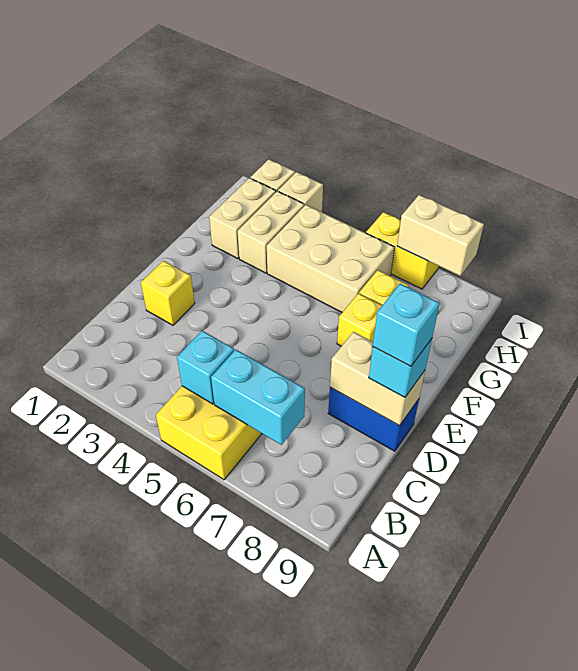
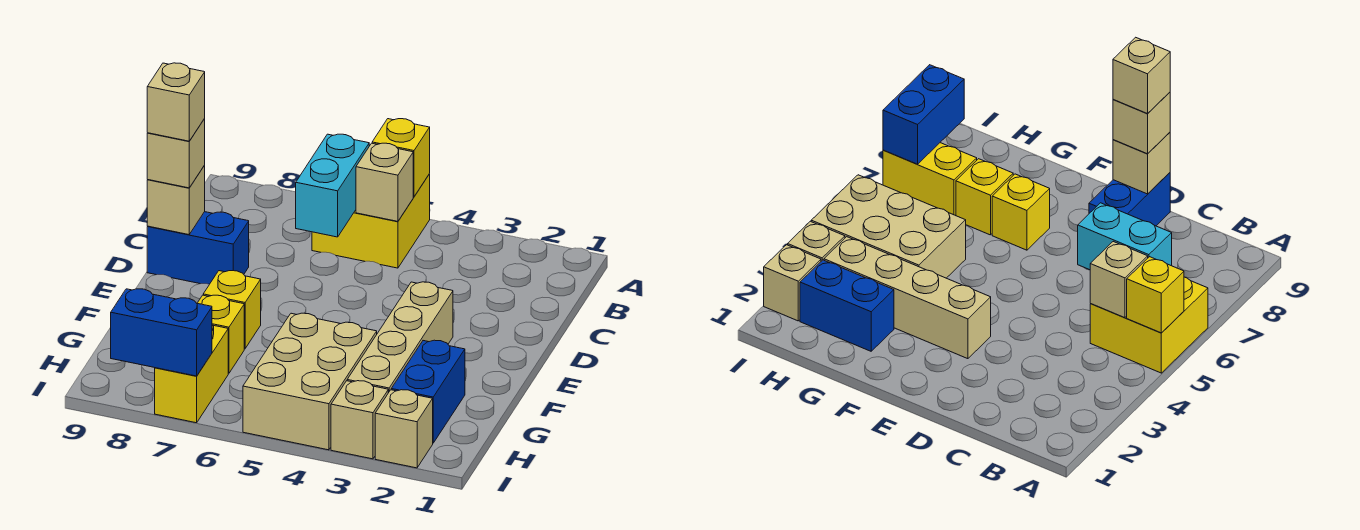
cyan 1x1 brick [177,331,234,404] -> tan 1x1 brick [356,143,413,221]
cyan 1x2 brick [211,350,305,445] -> cyan 1x2 brick turned to [296,134,369,237]
yellow 1x1 brick [141,261,195,325] -> yellow 1x1 brick moved to [372,119,430,197]
tan 1x2 brick [330,332,425,426] -> tan 1x1 brick [147,166,205,235]
cyan 1x1 brick [369,339,432,397] -> tan 1x1 brick [147,119,205,188]
cyan 1x1 brick [373,283,440,366] -> tan 1x1 brick [147,63,205,141]
tan 1x2 brick [209,178,276,259] -> blue 1x2 brick [391,340,465,443]
tan 1x2 brick [238,191,304,273] -> tan 1x4 brick [347,282,453,393]
tan 2x3 brick [267,205,395,312] -> tan 2x3 brick turned to [243,313,377,450]
yellow 1x2 brick [366,212,439,289] -> yellow 1x2 brick turned to [155,325,228,423]
tan 1x2 brick [397,195,484,276] -> blue 1x2 brick [111,289,212,376]

